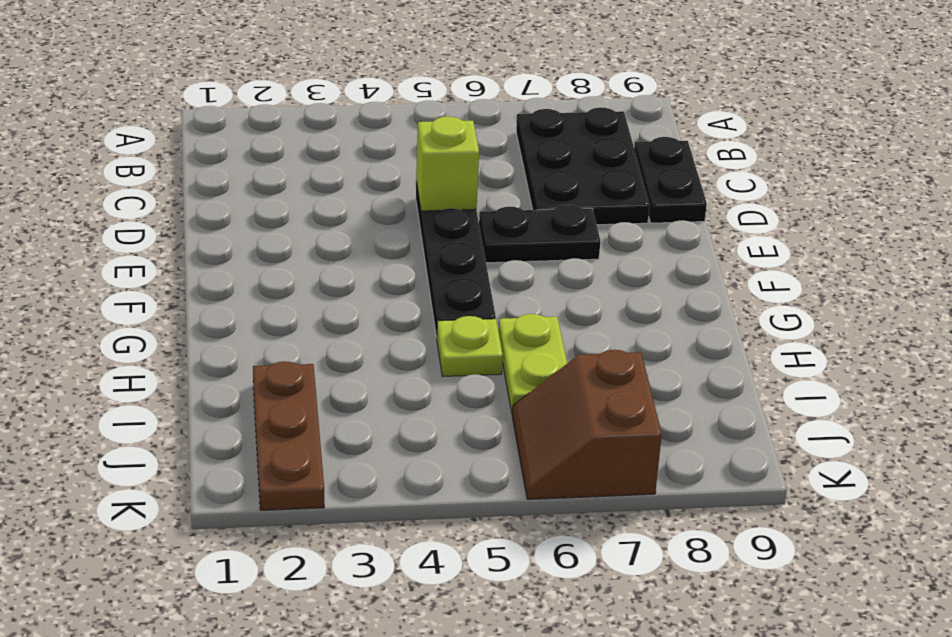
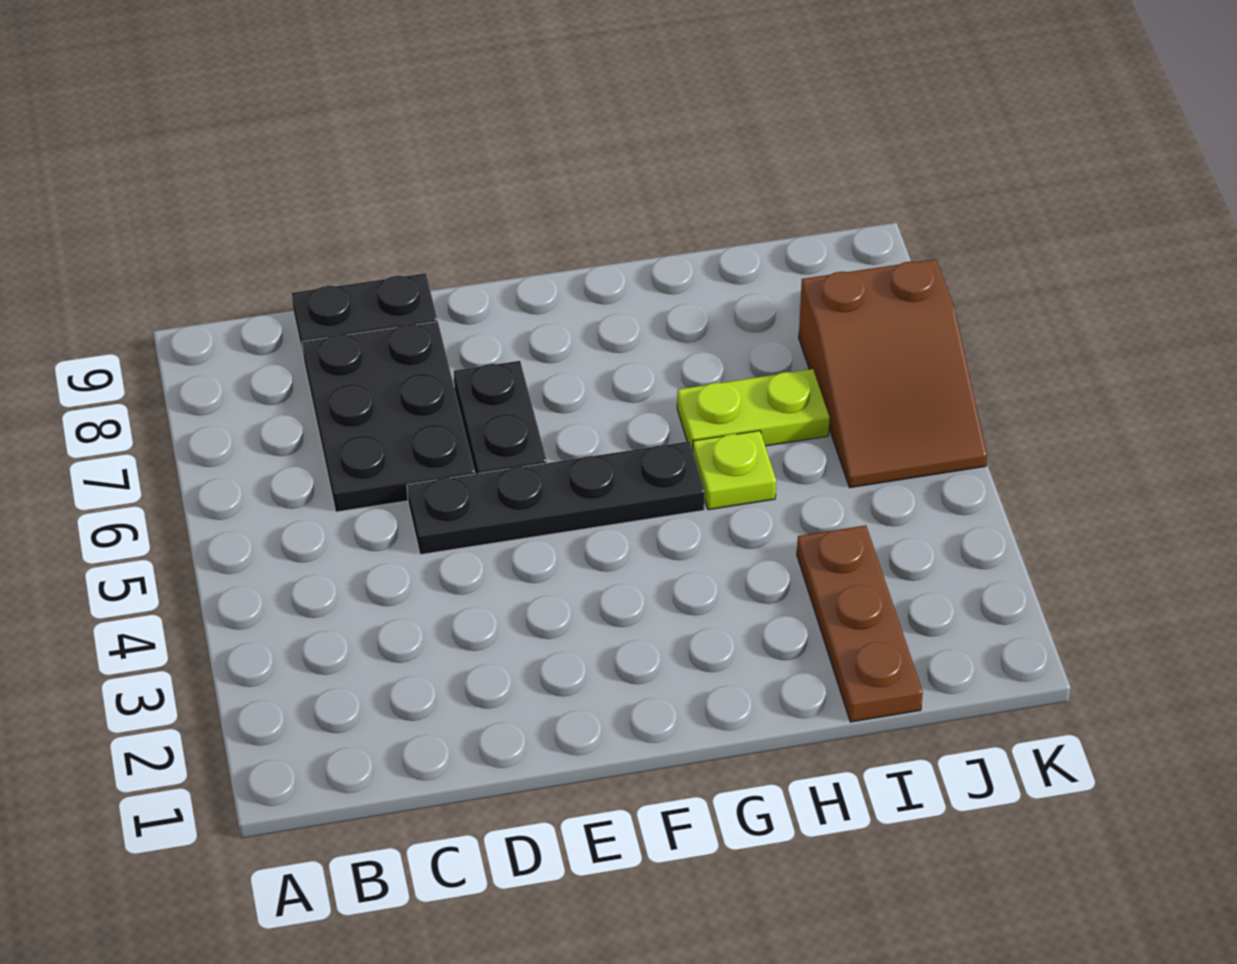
black 2x3 plate [516,107,650,225] -> black 2x3 plate turned to [302,322,475,512]
lime 1x1 brick [416,116,479,211] -> none
brown 1x3 plate [253,361,324,510] -> brown 1x3 plate turned to [797,525,923,722]
brown 2x2 slope [512,350,662,499] -> brown 2x3 slope [799,259,987,488]

